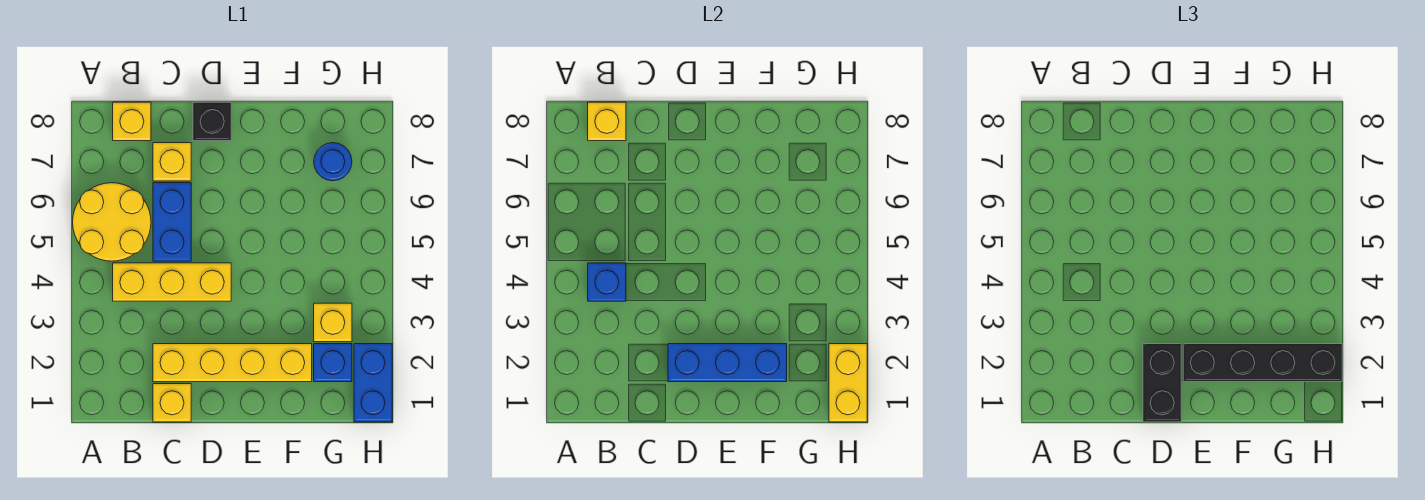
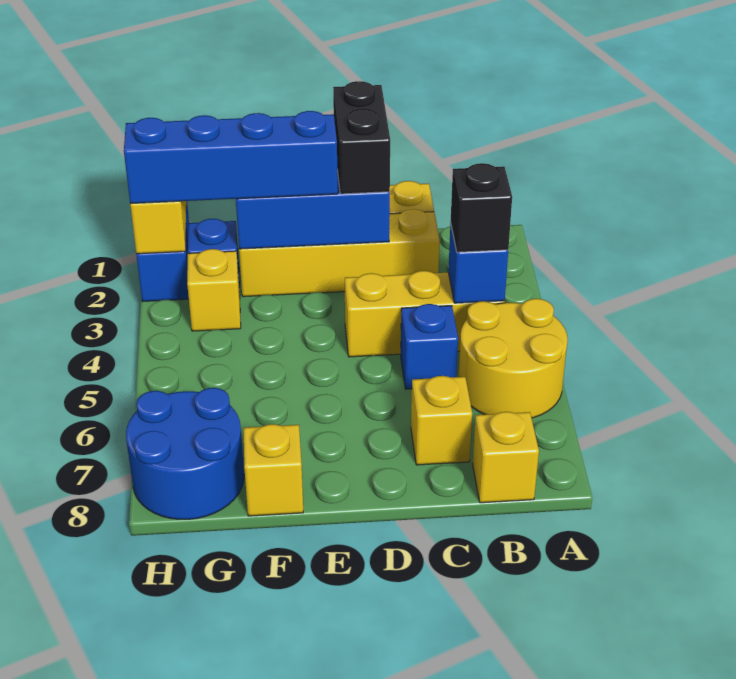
yellow 1x1 brick [588,102,626,141] -> yellow 1x1 brick moved to [243,424,303,516]
blue 1x2 brick [153,183,191,261] -> blue 1x1 brick [401,304,458,389]
black 1x1 brick [193,102,231,141] -> black 1x1 brick moved to [451,163,512,252]
black 1x4 brick [1183,344,1342,382] -> blue 1x4 brick [124,111,338,204]
blue 1x1 round brick [314,143,352,181] -> blue 2x2 round brick [126,388,244,519]

